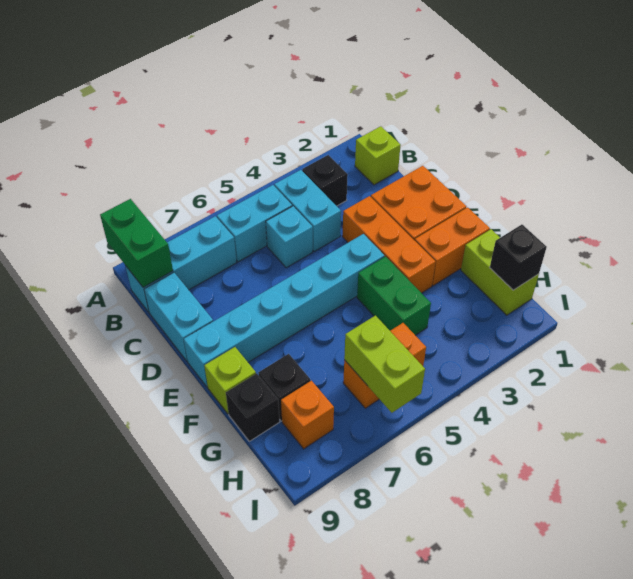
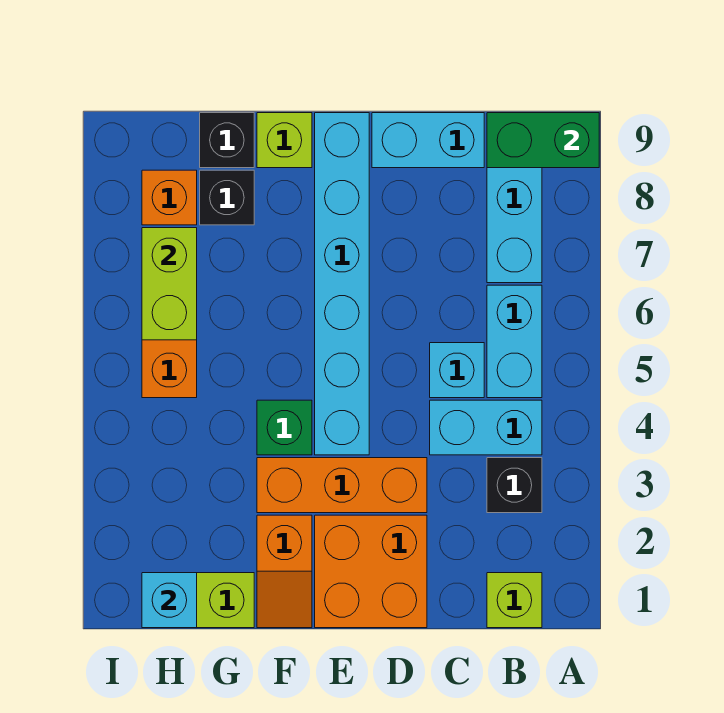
orange 1x2 brick [415,207,490,286] -> orange 1x2 slope [257,515,312,628]
green 1x2 brick [357,257,431,335] -> green 1x1 brick [257,400,312,455]
black 1x1 brick [490,225,547,290] -> cyan 1x1 brick [142,573,197,628]
lime 1x2 brick [344,316,425,413] -> lime 1x2 brick turned to [142,228,197,340]

